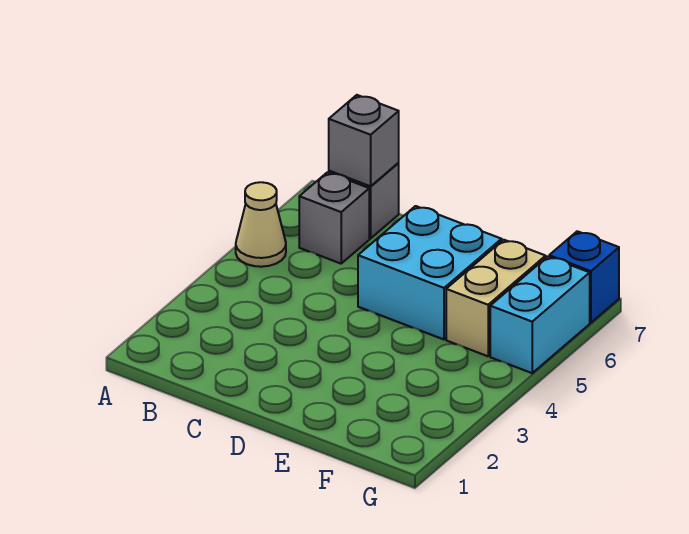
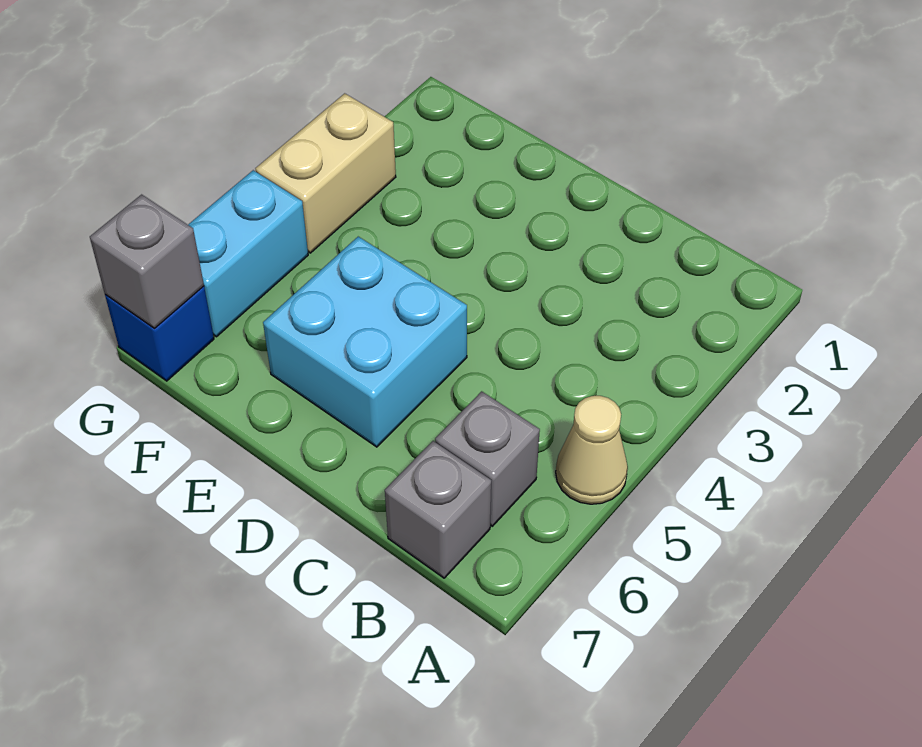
grey 1x1 brick [329,95,399,186] -> grey 1x1 brick moved to [90,195,204,328]
tan 1x2 brick [446,240,546,356] -> tan 1x2 brick moved to [255,93,396,253]

